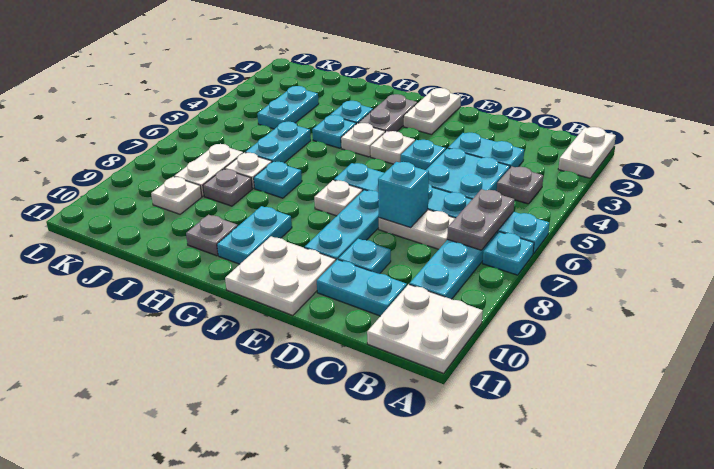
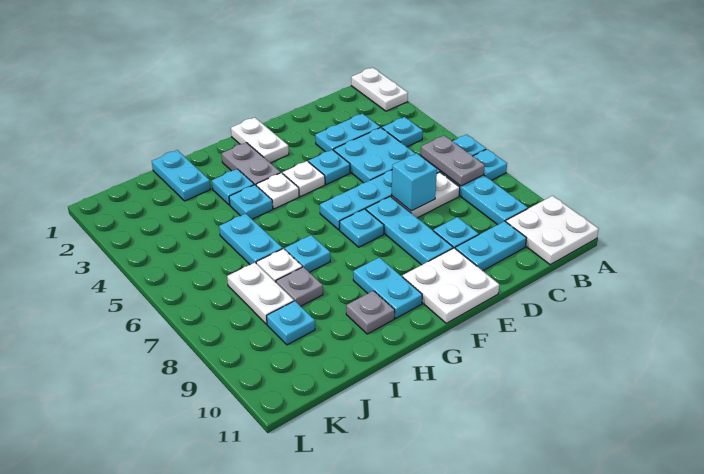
grey 1x1 plate [497,166,543,204] -> cyan 1x1 plate [382,117,423,147]
white 1x1 plate [314,180,363,216] -> cyan 1x1 plate [339,209,384,247]
cyan 1x2 plate [257,86,319,129] -> cyan 1x2 plate moved to [152,150,211,201]
white 1x1 plate [151,177,202,214] -> cyan 1x1 plate [267,301,315,345]

